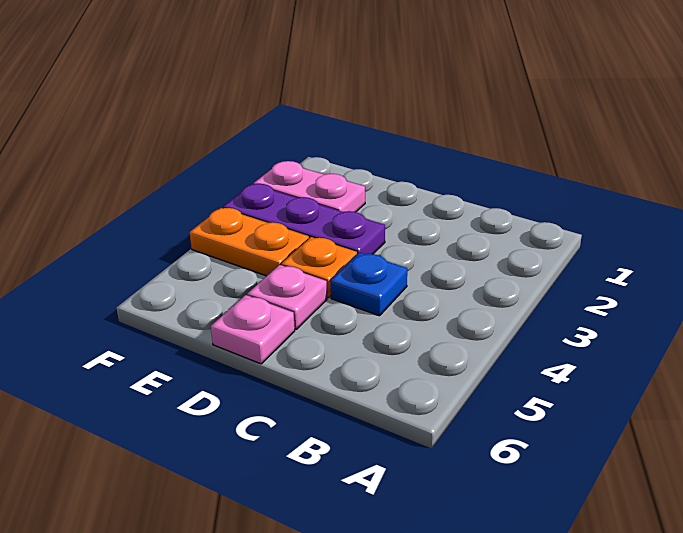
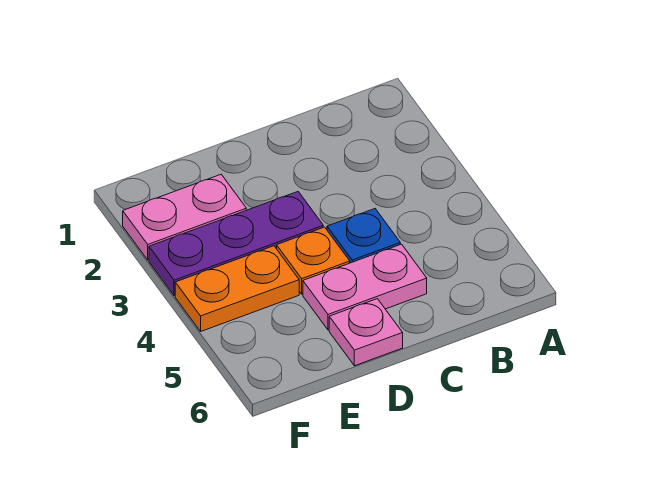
pink 1x1 plate [247,265,327,329] -> pink 1x2 plate [303,244,427,330]

